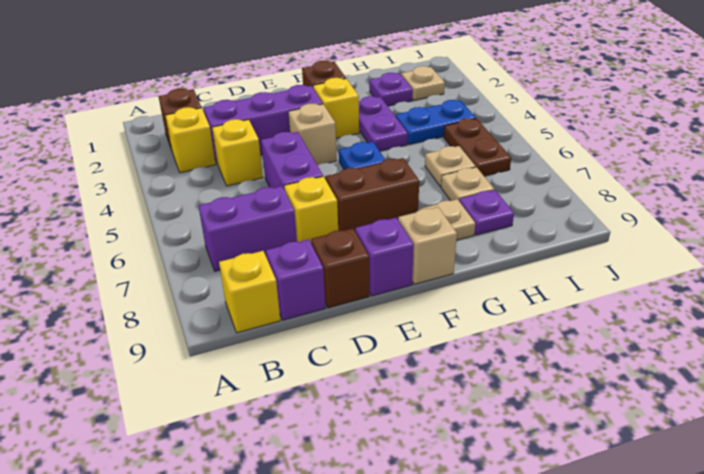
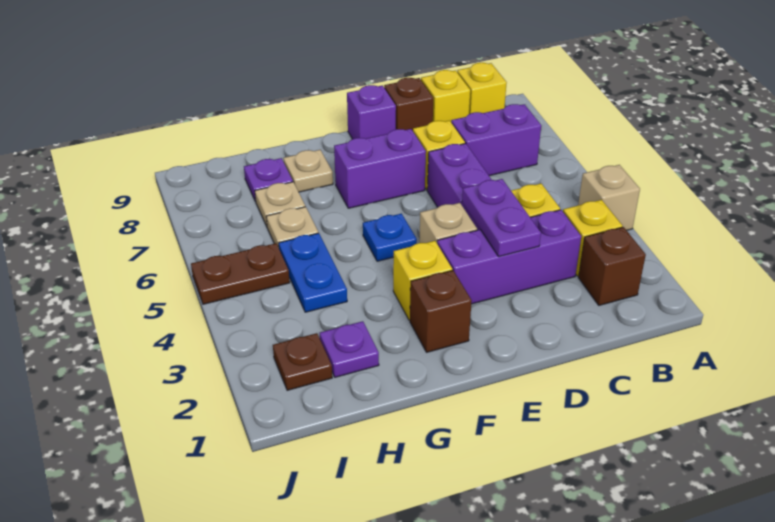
purple 1x1 brick [266,239,326,320] -> yellow 1x1 brick [421,70,470,122]
brown 1x2 brick [326,158,419,231] -> purple 1x2 brick [334,129,426,208]
tan 1x1 brick [398,207,457,284] -> tan 1x1 brick moved to [578,165,640,230]
purple 1x2 plate [359,96,408,151] -> purple 1x2 plate moved to [462,179,541,256]
blue 1x2 plate [395,100,476,145] -> blue 1x2 plate turned to [279,233,347,312]
tan 1x1 plate [401,66,445,100] -> brown 1x1 plate [273,333,332,390]
brown 1x2 plate [444,118,511,176] -> brown 1x2 plate turned to [191,243,290,304]

